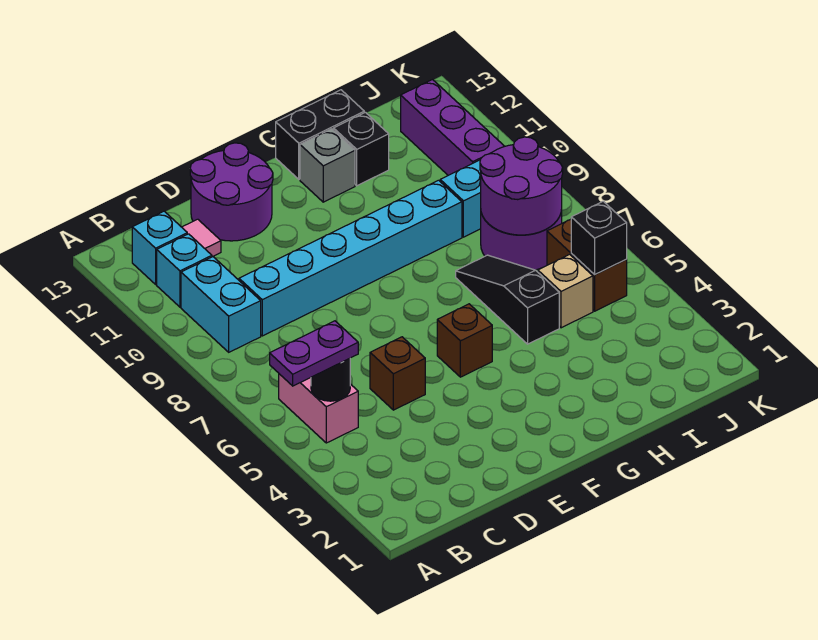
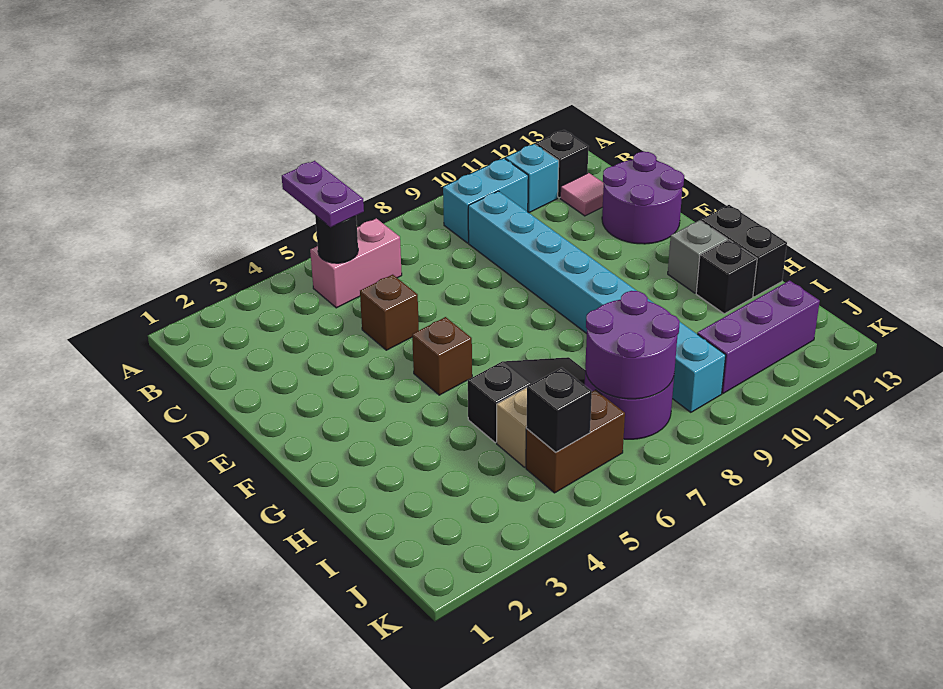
cyan 1x1 brick [132,211,187,284] -> black 1x1 brick [536,130,589,198]

